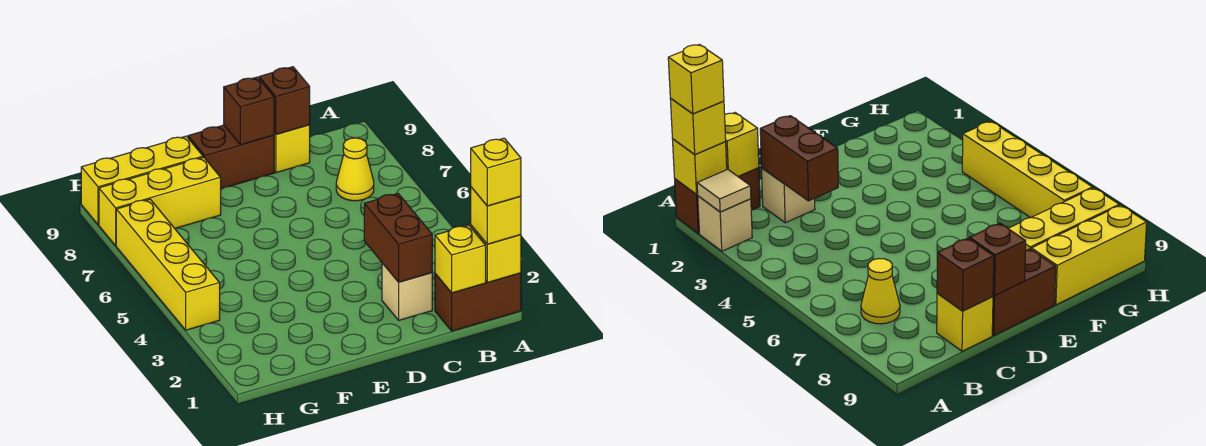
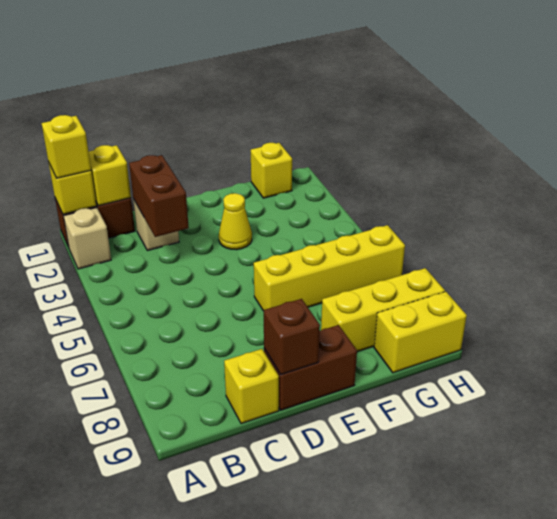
yellow 1x1 brick [471,138,521,206] -> yellow 1x1 brick moved to [251,143,292,198]
tan 1x1 tile [697,169,751,212] -> none
yellow 1x1 cone [336,138,374,201] -> yellow 1x1 cone moved to [219,193,252,250]
brown 1x1 brick [259,67,310,134] -> none
yellow 1x3 brick [81,136,203,225] -> yellow 1x2 brick [374,292,467,373]
yellow 1x4 brick [116,199,220,330] -> yellow 1x4 brick turned to [254,225,405,311]

